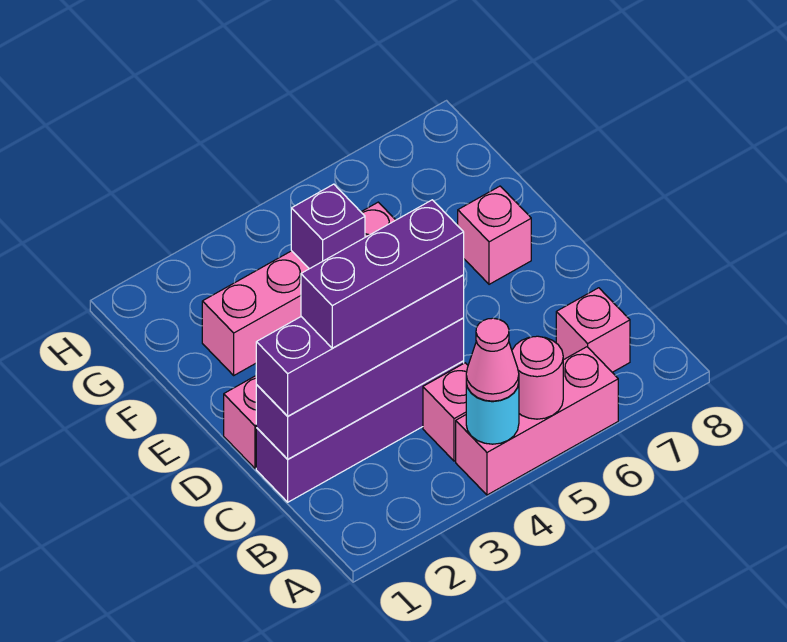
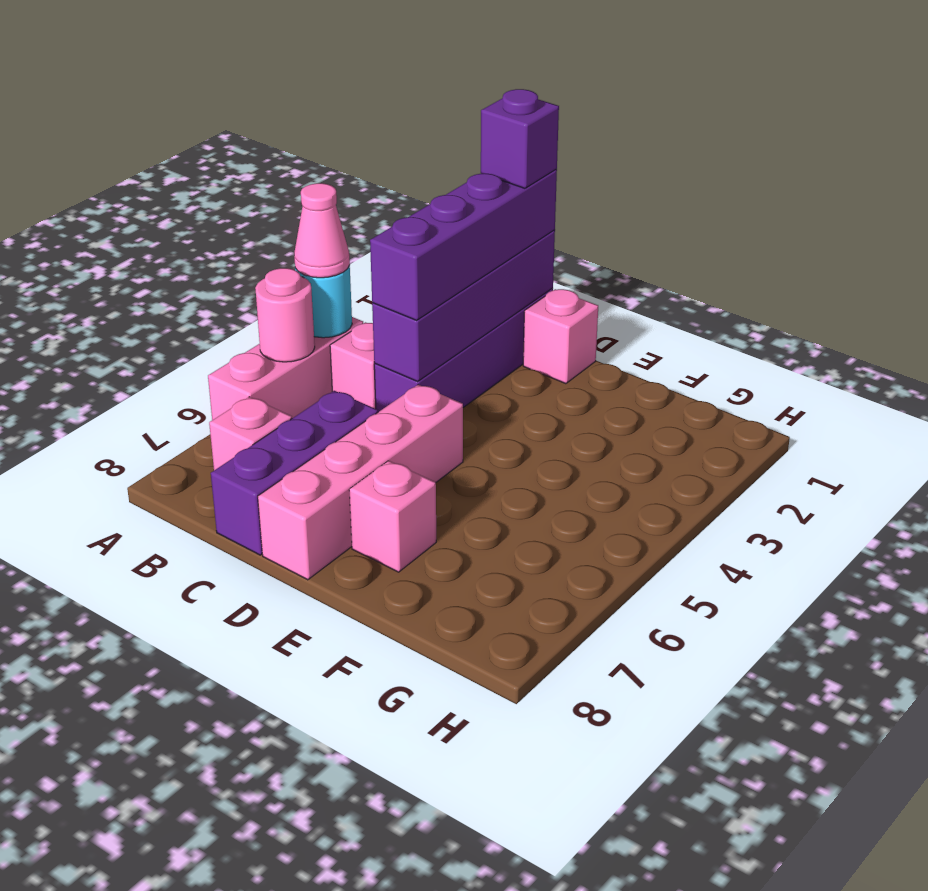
purple 1x3 brick [301,200,464,348] -> purple 1x3 brick moved to [211,391,378,555]
pink 1x4 brick [202,202,395,375] -> pink 1x4 brick moved to [258,385,463,580]
purple 1x1 brick [291,184,365,269] -> purple 1x1 brick moved to [481,89,559,188]

